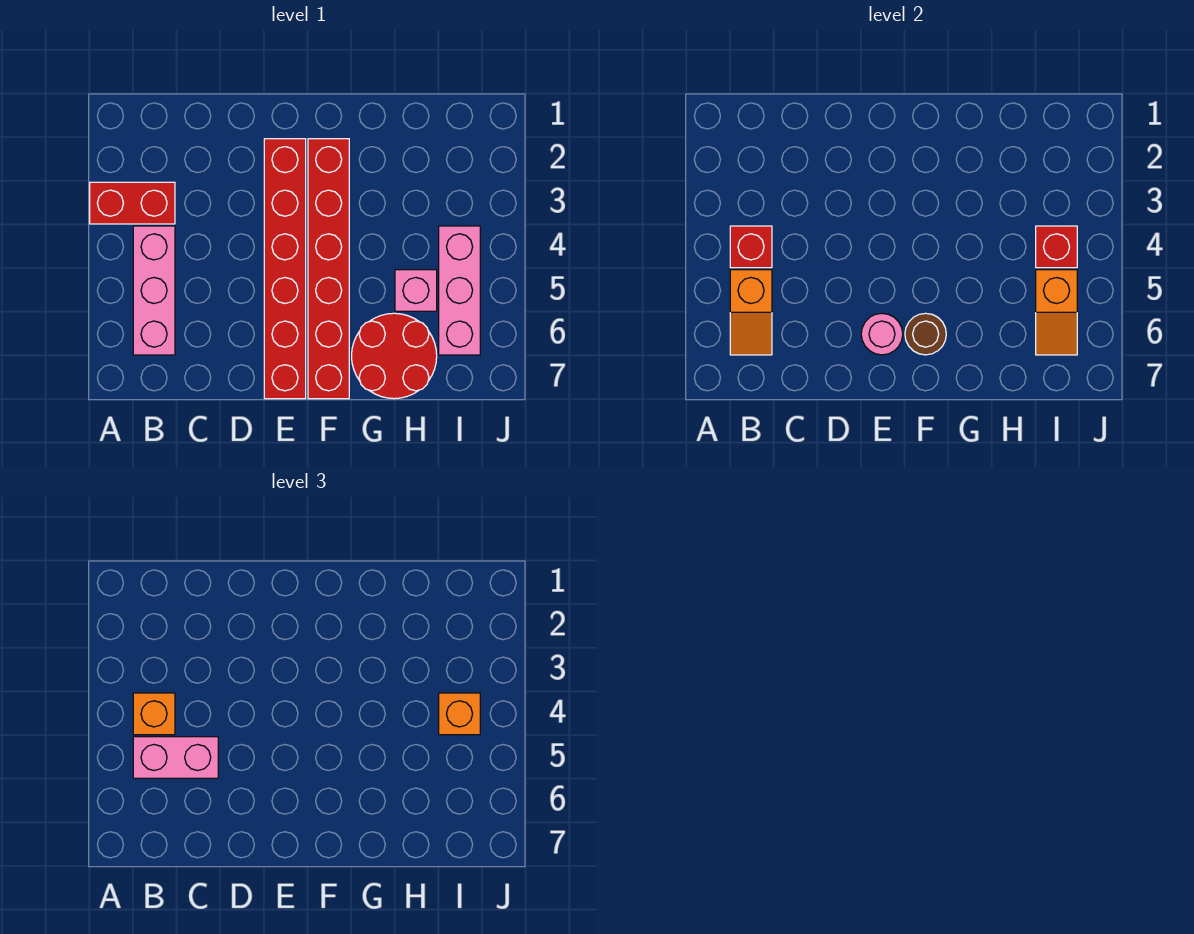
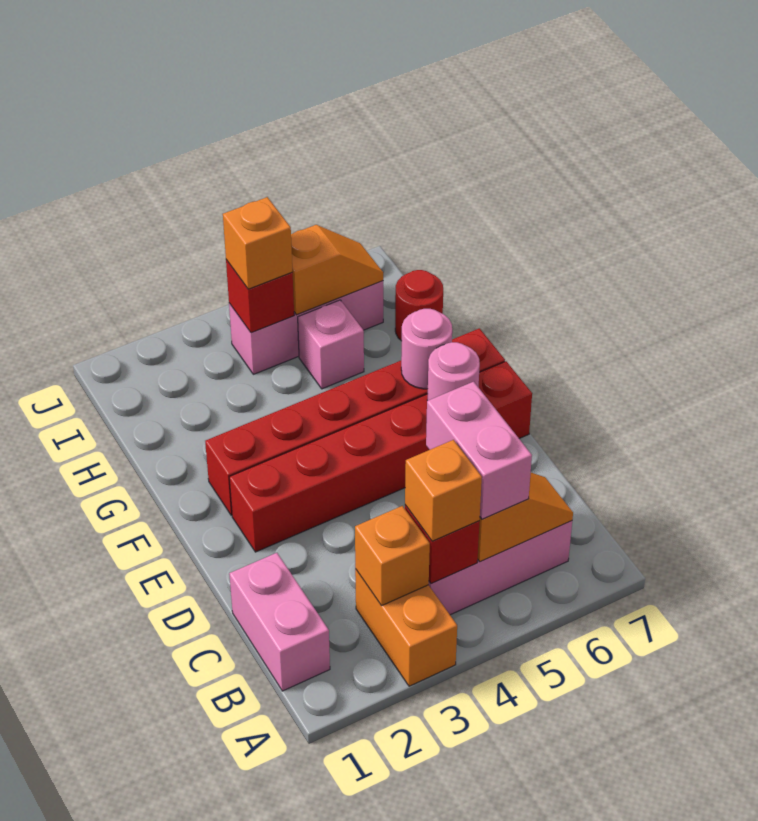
red 1x2 brick [90,182,175,224] -> orange 1x2 brick [355,569,457,686]
none -> pink 1x2 brick [229,553,330,691]
none -> orange 1x1 brick [355,506,430,606]
brown 1x1 round brick [905,313,946,355] -> pink 1x1 round brick [401,309,452,389]
red 2x2 round brick [352,313,437,399] -> red 1x1 round brick [395,270,443,341]

